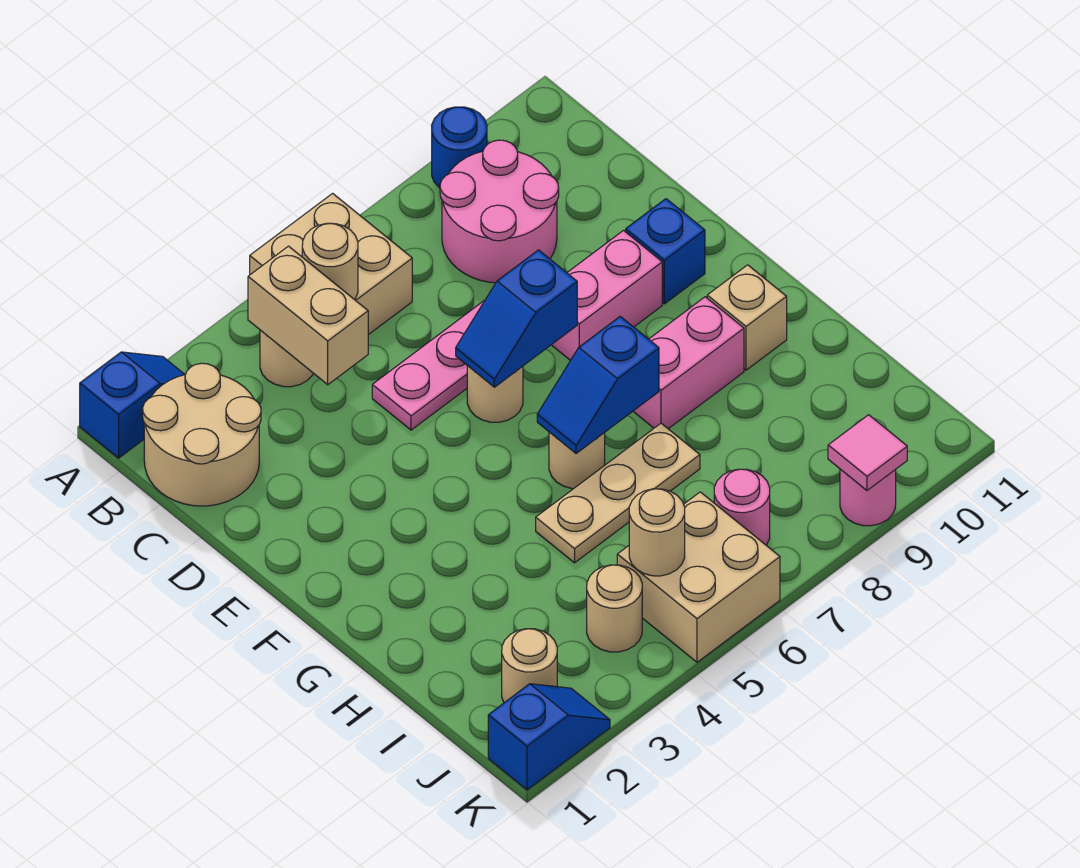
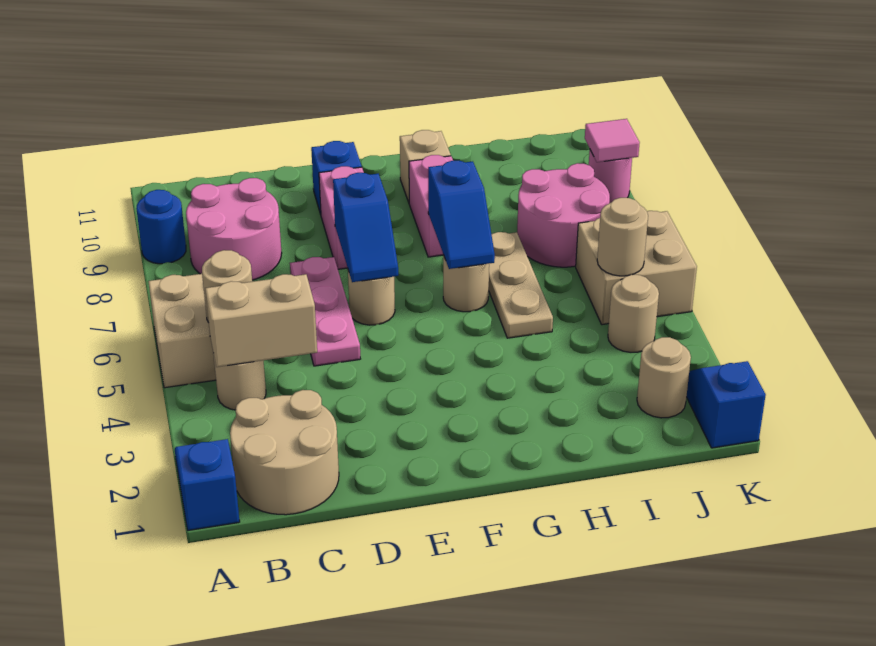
pink 1x1 round brick [714,469,770,545] -> pink 2x2 round brick [517,163,610,267]

